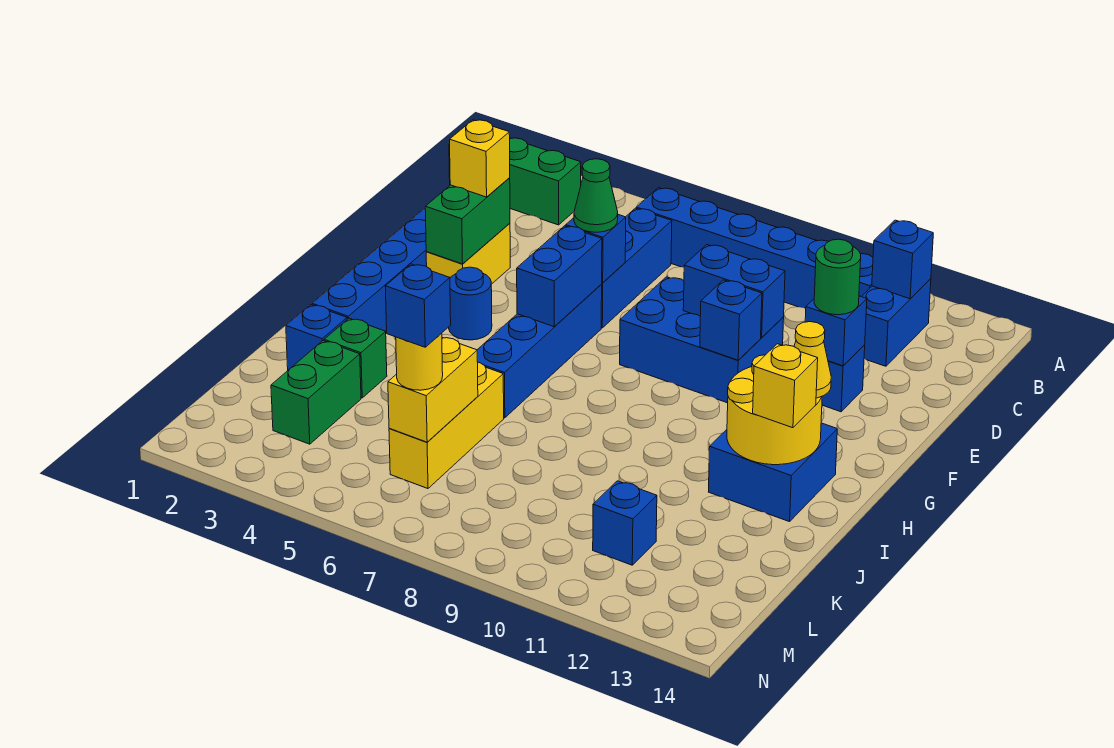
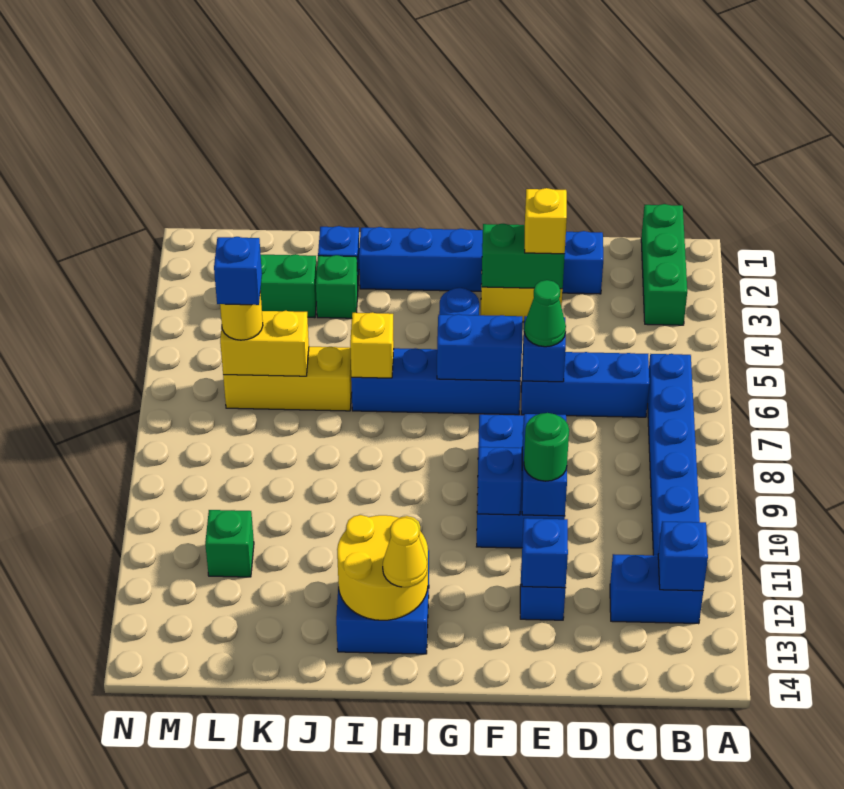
green 1x1 round brick [814,239,861,315] -> green 1x1 round brick moved to [524,413,569,481]
yellow 1x1 brick [753,344,818,428] -> yellow 1x1 brick moved to [350,312,394,378]
blue 1x1 brick [593,481,657,565] -> green 1x1 brick [205,510,254,577]

